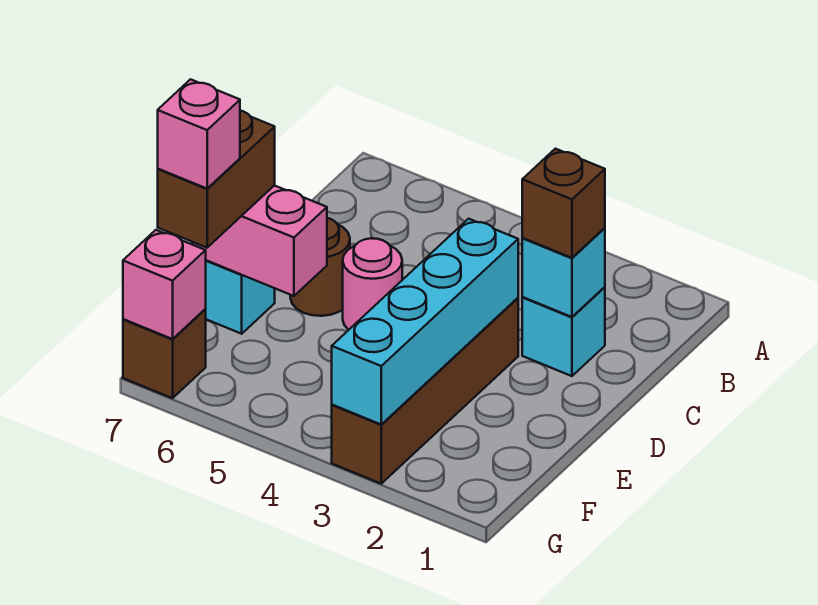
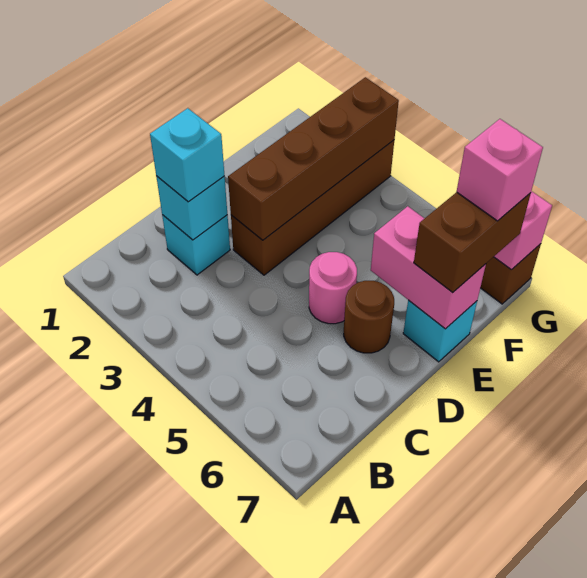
brown 1x1 brick [522,149,605,258] -> cyan 1x1 brick [150,108,225,202]
cyan 1x4 brick [332,219,518,424] -> brown 1x4 brick [228,77,399,240]

